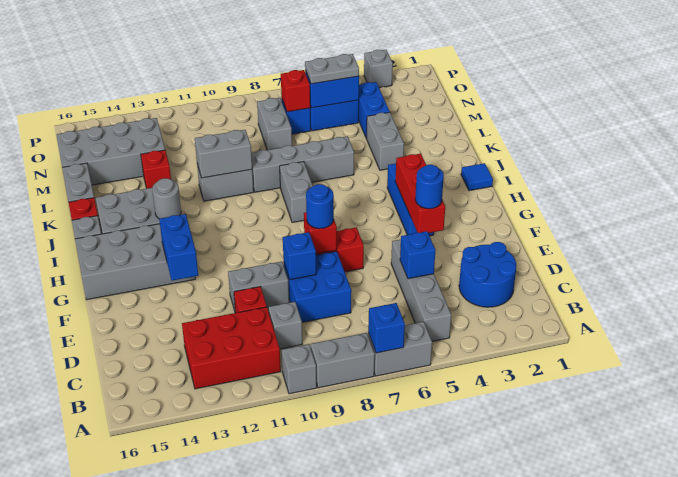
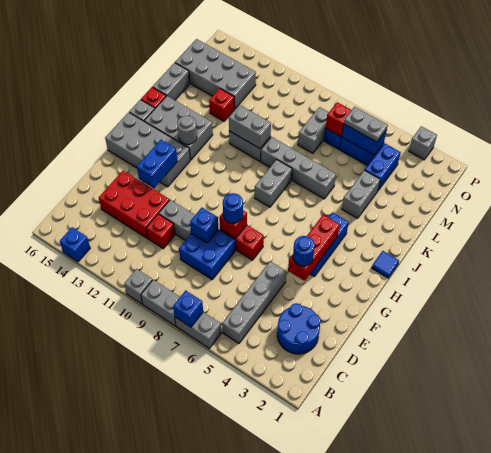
red 2x3 brick [182,307,281,389] -> red 2x3 brick moved to [99,171,170,238]
grey 1x1 brick [268,302,302,349] -> none
blue 1x1 brick [400,231,435,279] -> blue 1x1 brick moved to [60,227,90,262]

